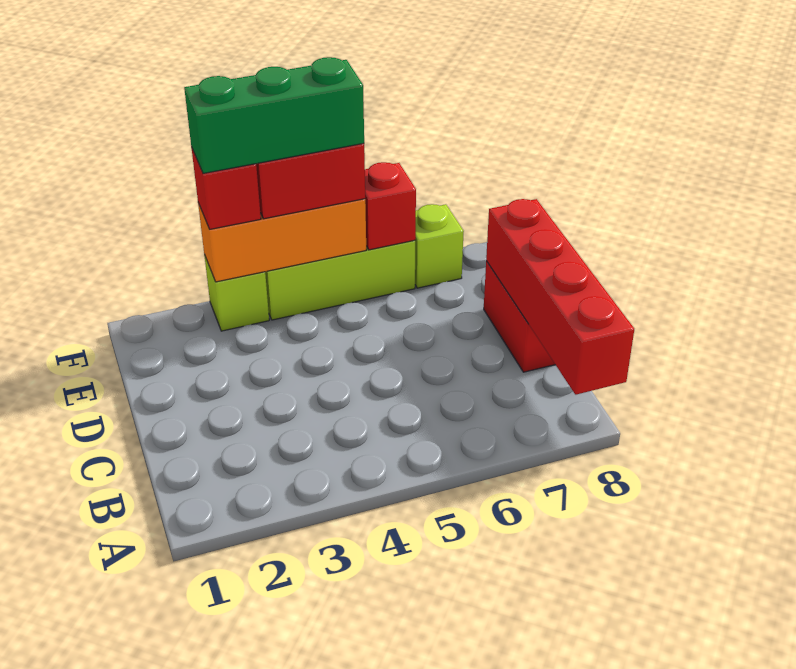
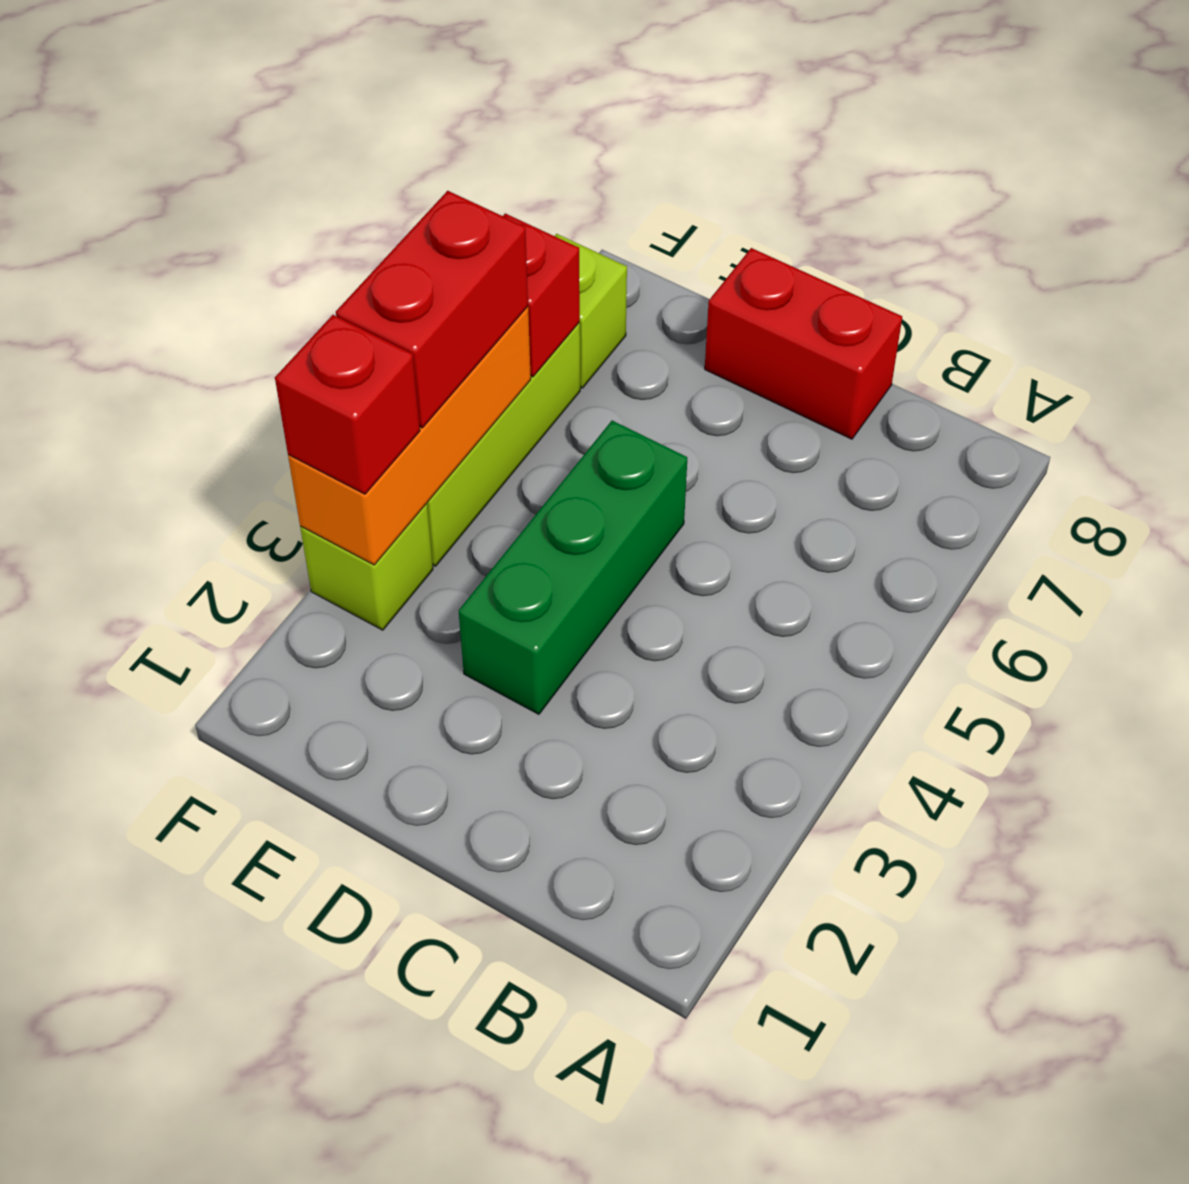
red 1x4 brick [486,199,634,395] -> none
green 1x3 brick [184,57,364,173] -> green 1x3 brick moved to [459,421,687,714]

